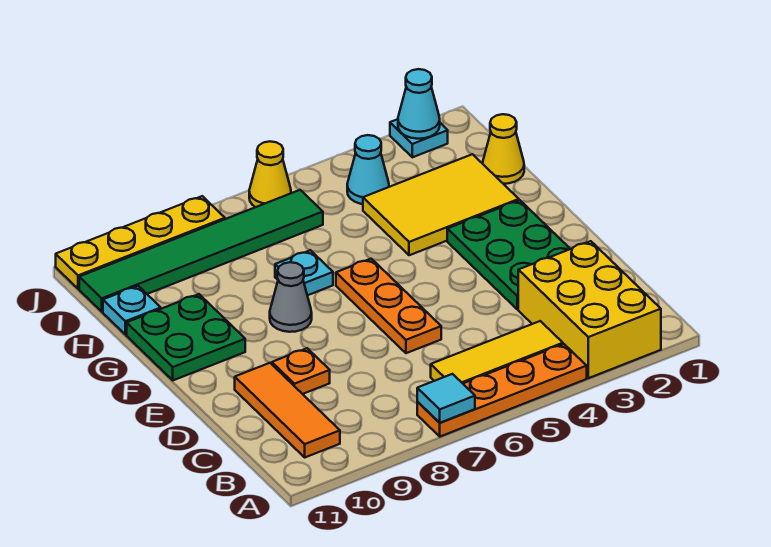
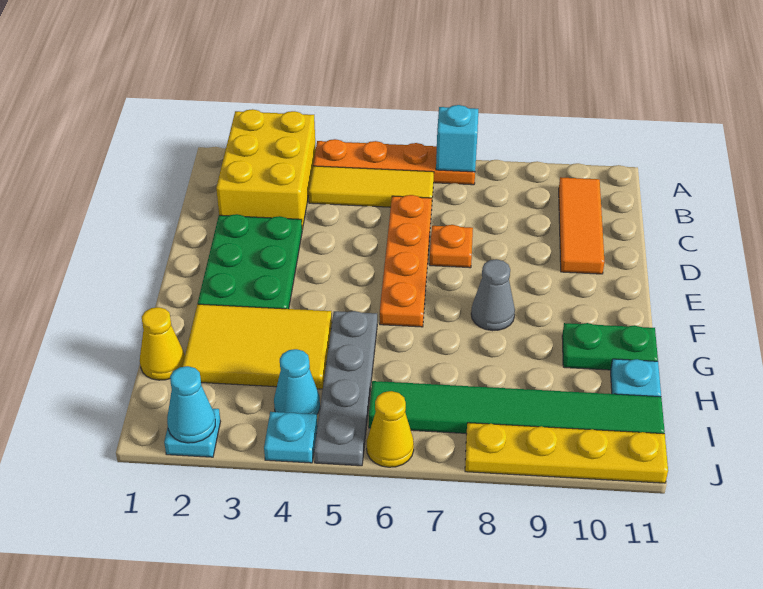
cyan 1x1 tile [417,374,475,423] -> cyan 1x1 brick [436,105,478,172]
orange 1x3 plate [336,259,441,353] -> orange 1x4 plate [380,195,432,327]
orange 1x1 plate [272,348,330,394] -> orange 1x1 plate moved to [430,225,473,268]
green 2x2 plate [127,294,245,380] -> green 1x2 plate [562,323,658,370]
none -> grey 1x4 plate [314,311,377,466]
cyan 1x1 plate [275,250,333,295] -> cyan 1x1 plate moved to [264,412,317,463]

